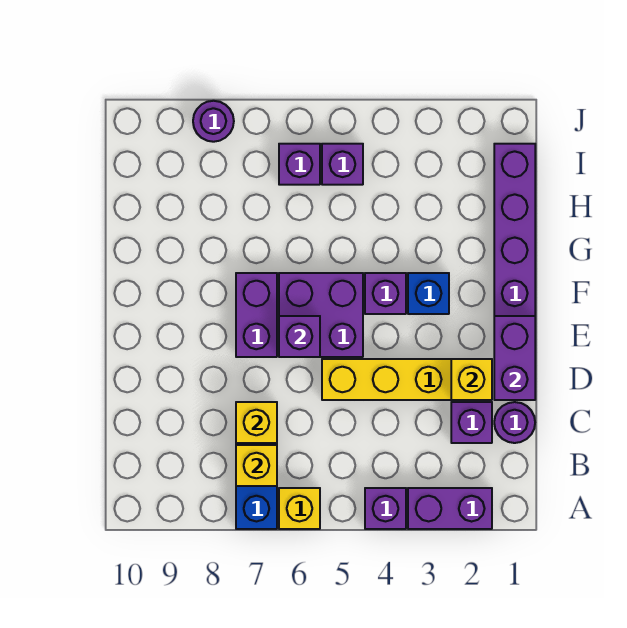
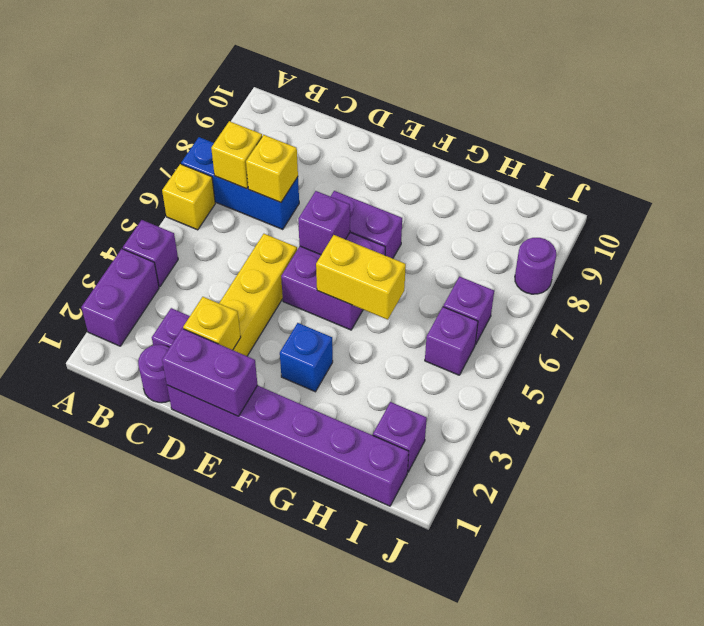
purple 1x1 brick [365,273,406,314] -> purple 1x1 brick moved to [373,402,427,472]
none -> yellow 1x2 brick [316,235,406,320]

